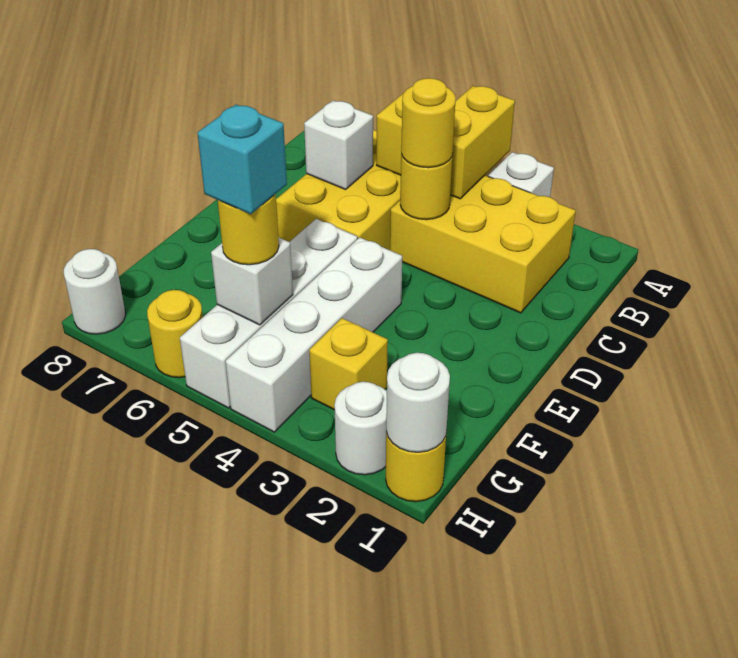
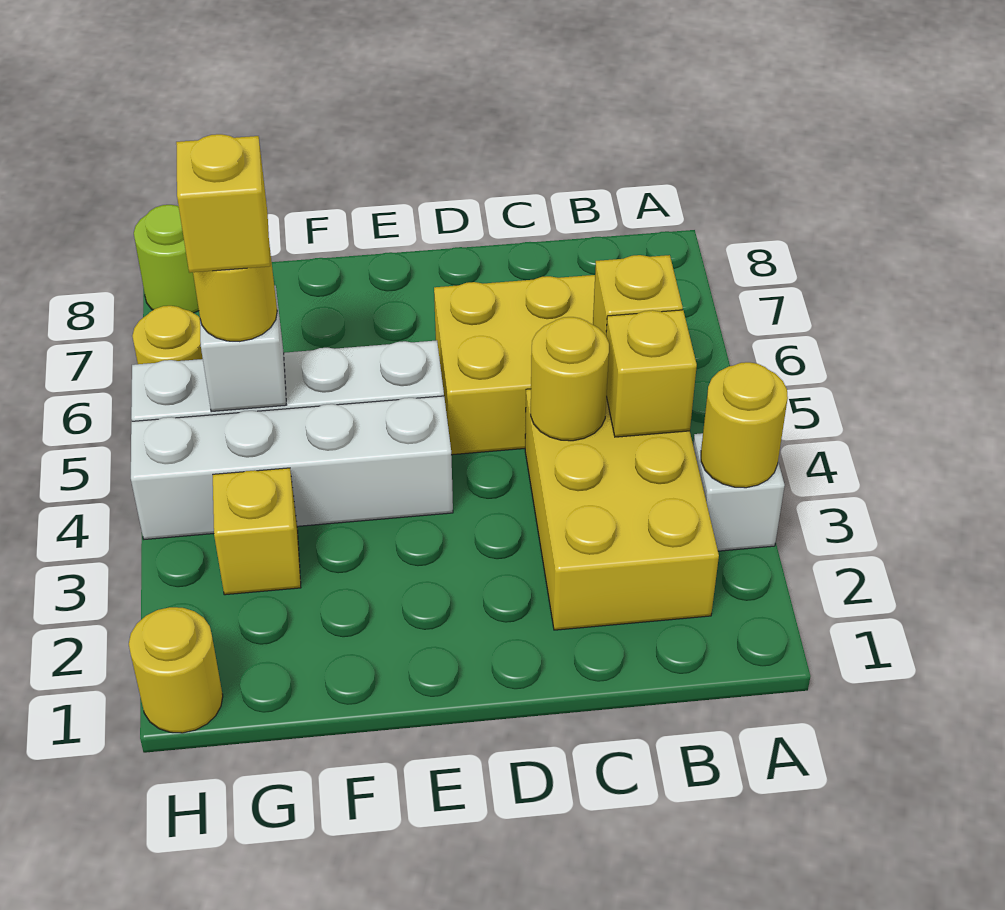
yellow 1x2 brick [450,86,515,199] -> yellow 1x1 brick [606,310,697,437]
yellow 1x1 round brick [401,78,456,168] -> yellow 1x1 round brick moved to [701,362,788,488]
white 1x1 brick [304,100,373,190] -> none
cyan 1x1 brick [198,105,287,214] -> yellow 1x1 brick [176,134,270,273]
white 1x1 round brick [386,353,450,452] -> none
white 1x1 round brick [334,382,387,475] -> none
white 1x1 round brick [64,249,125,334] -> lime 1x1 round brick [134,205,199,313]

